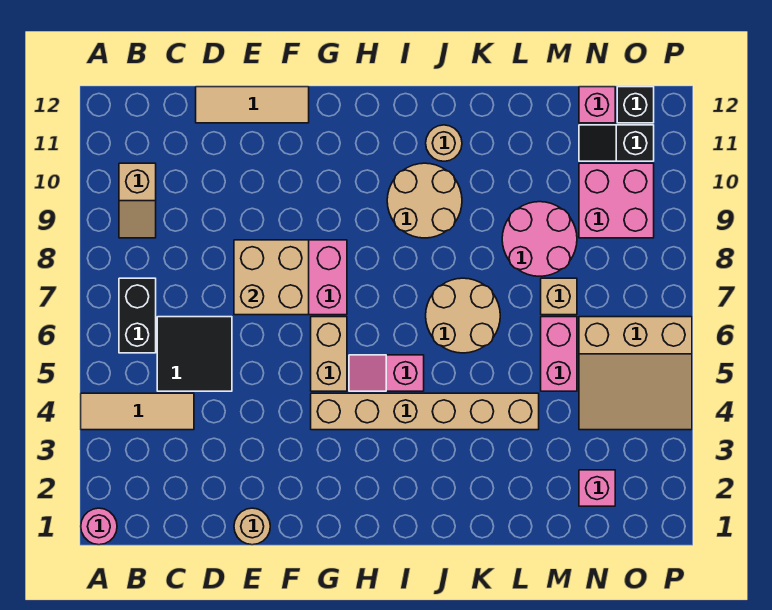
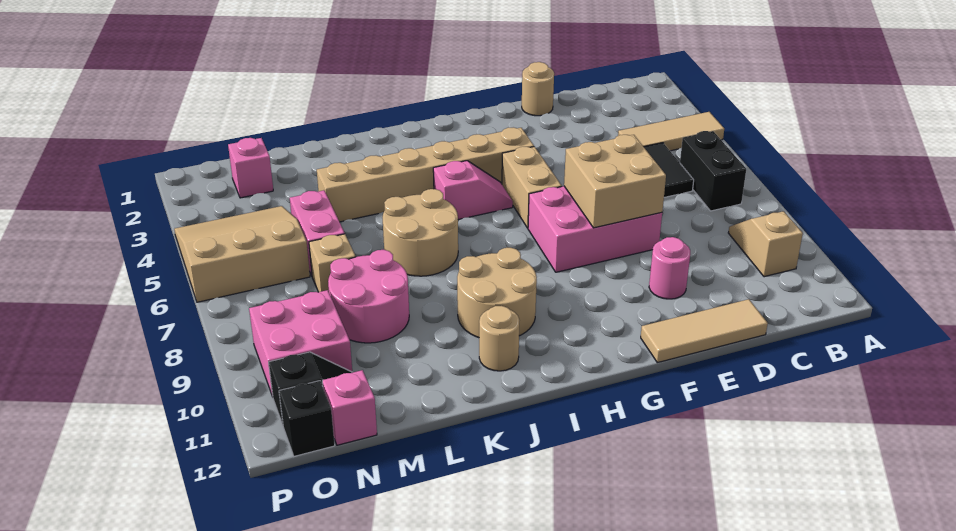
pink 1x1 round brick [81,508,117,545] -> pink 1x1 round brick moved to [649,237,690,299]

